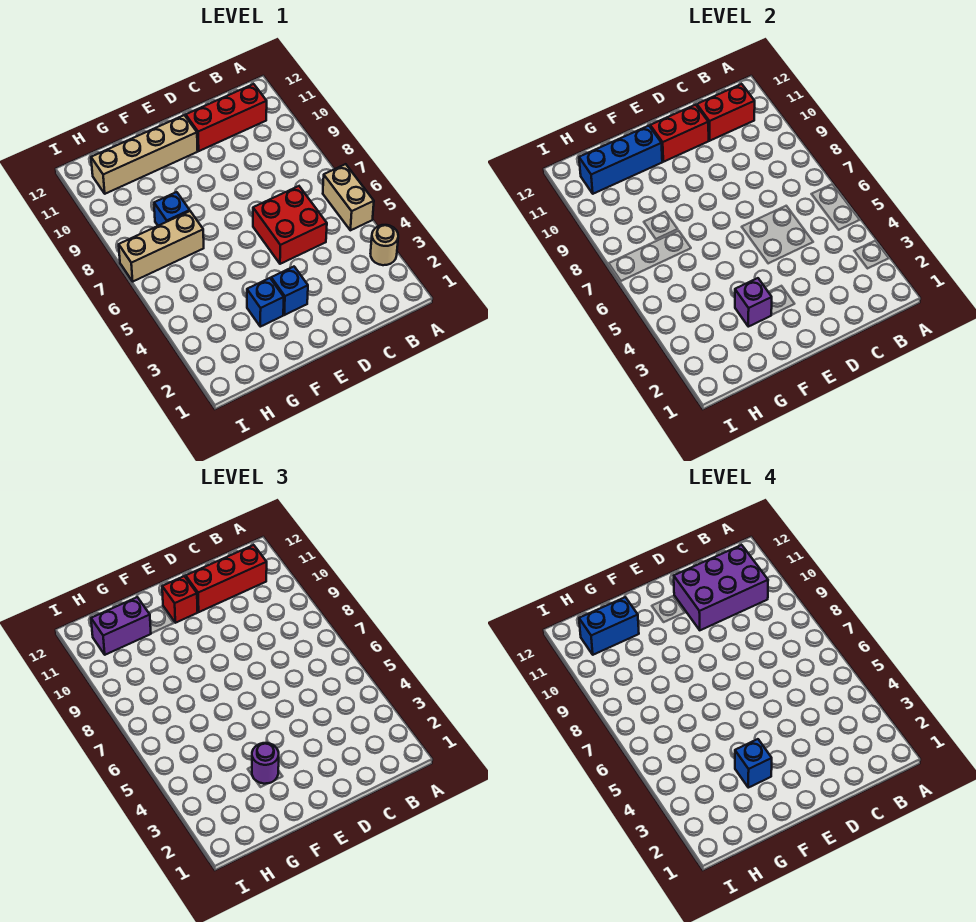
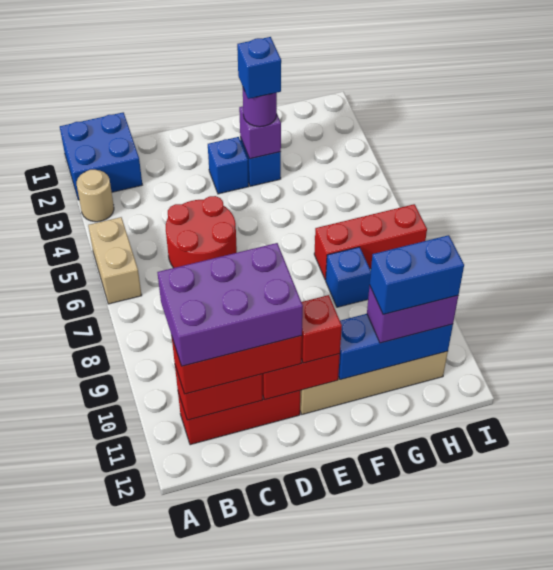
none -> blue 2x2 brick [60,112,142,200]
red 2x2 brick [253,186,327,264] -> red 2x2 round brick [166,196,237,268]
tan 1x3 brick [119,211,204,281] -> red 1x3 brick [314,204,427,280]

